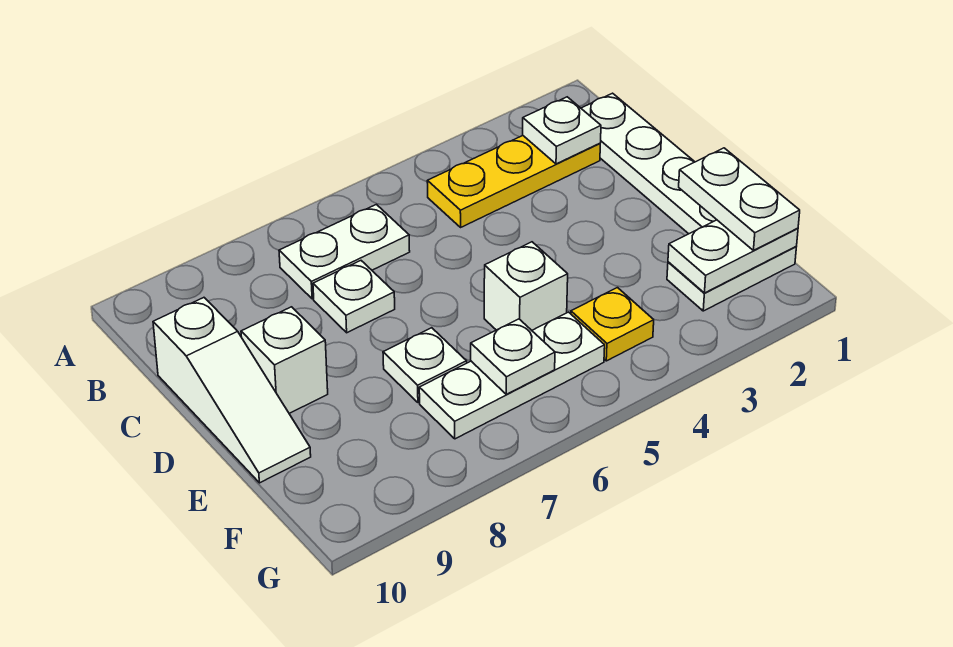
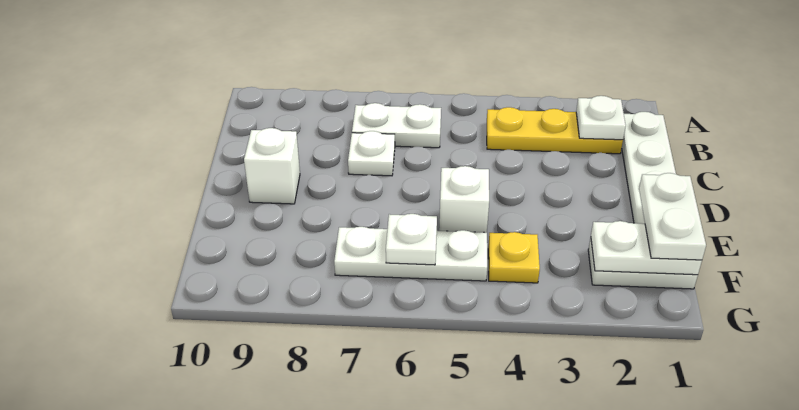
white 1x3 slope [153,298,311,483] -> none
white 1x1 plate [383,328,467,403] -> none

